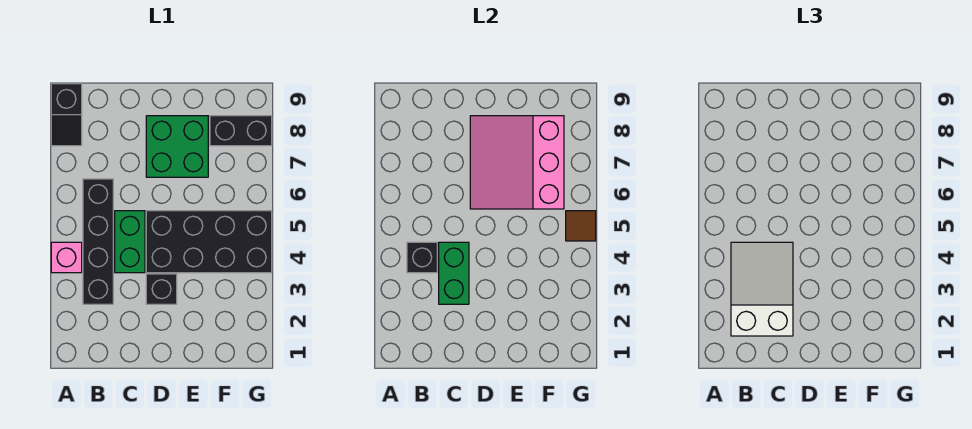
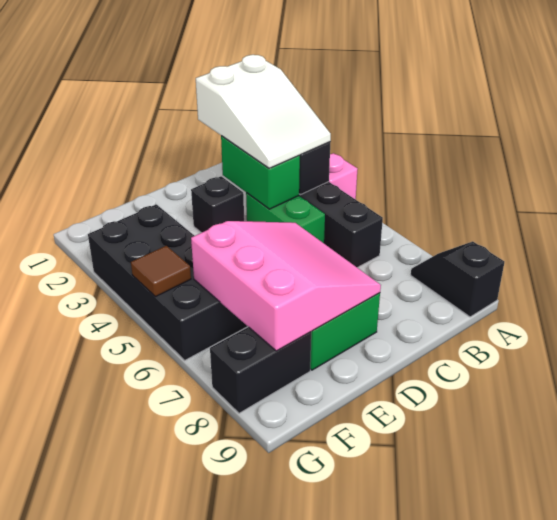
black 2x4 brick [146,211,272,273] -> black 2x4 brick turned to [88,204,248,360]

